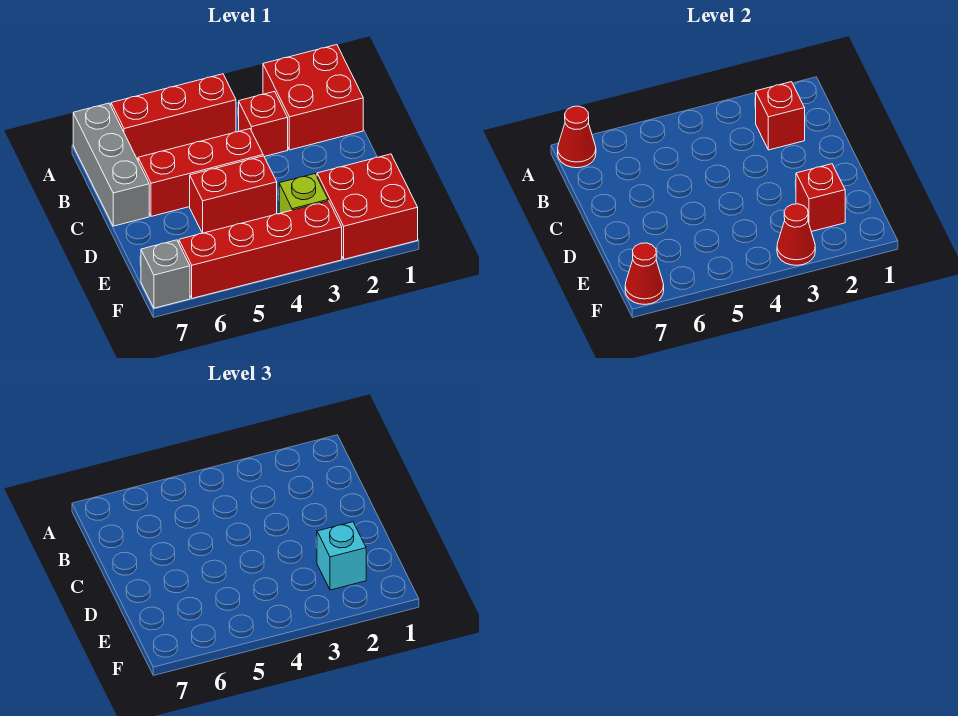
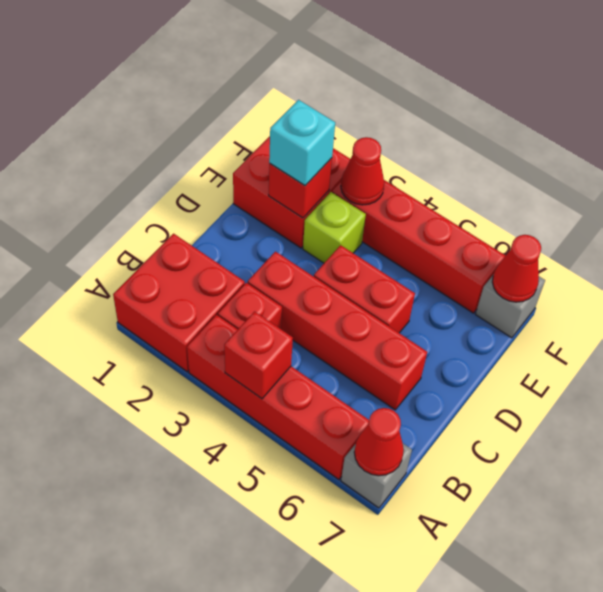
red 1x3 brick [111,74,236,158] -> red 1x4 brick [187,315,369,479]
grey 1x3 brick [73,103,149,226] -> grey 1x1 brick [341,444,412,508]
red 1x1 brick [756,82,805,150] -> red 1x1 brick moved to [224,311,293,399]
red 1x3 brick [138,129,263,216] -> red 1x4 brick [248,252,427,410]

